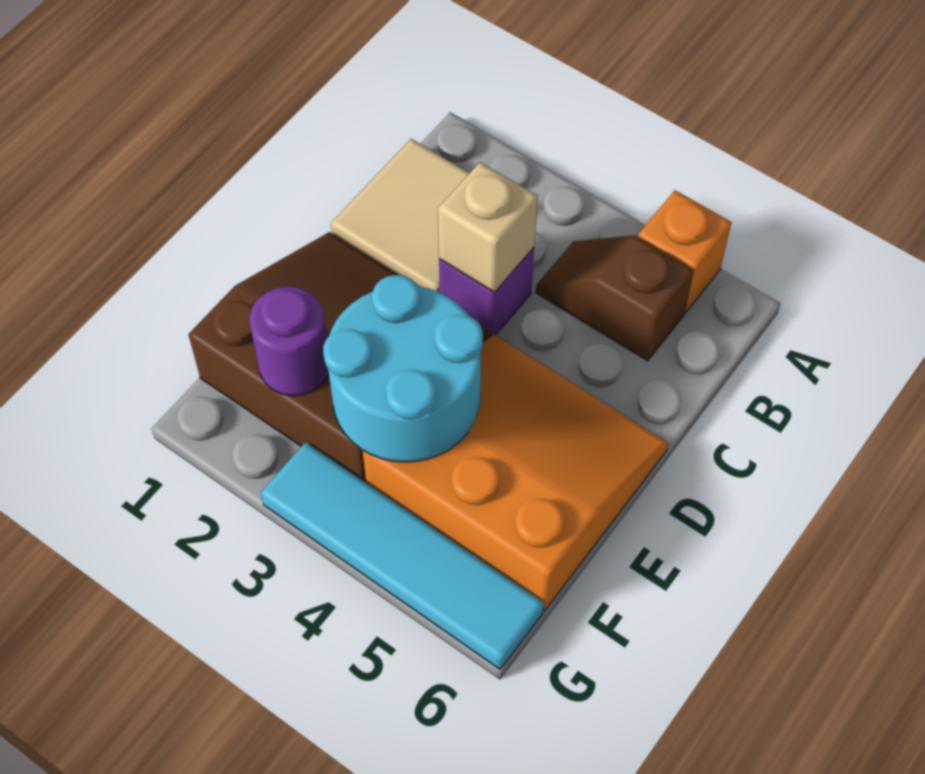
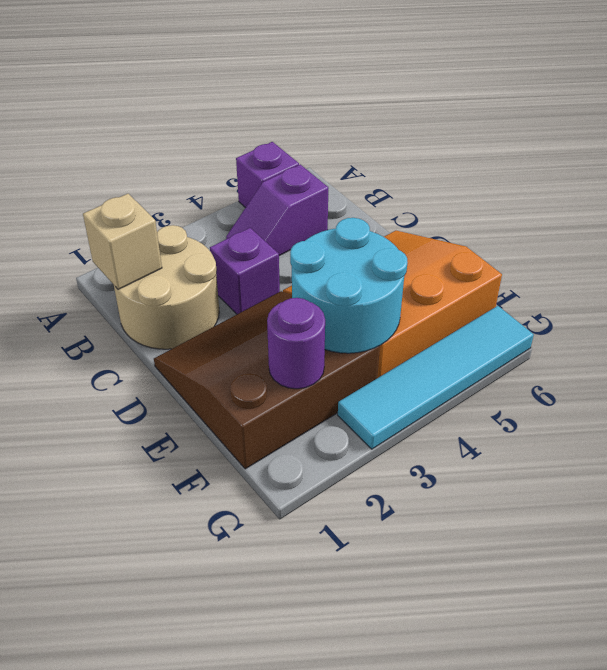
orange 1x1 brick [638,190,732,313] -> purple 1x1 brick [236,142,299,208]
tan 2x2 tile [331,139,469,292] -> tan 2x2 round brick [114,225,219,349]
brown 1x2 slope [536,235,694,361] -> purple 1x2 slope [226,165,328,256]
tan 1x1 brick [438,162,538,292] -> tan 1x1 brick moved to [83,194,162,289]

